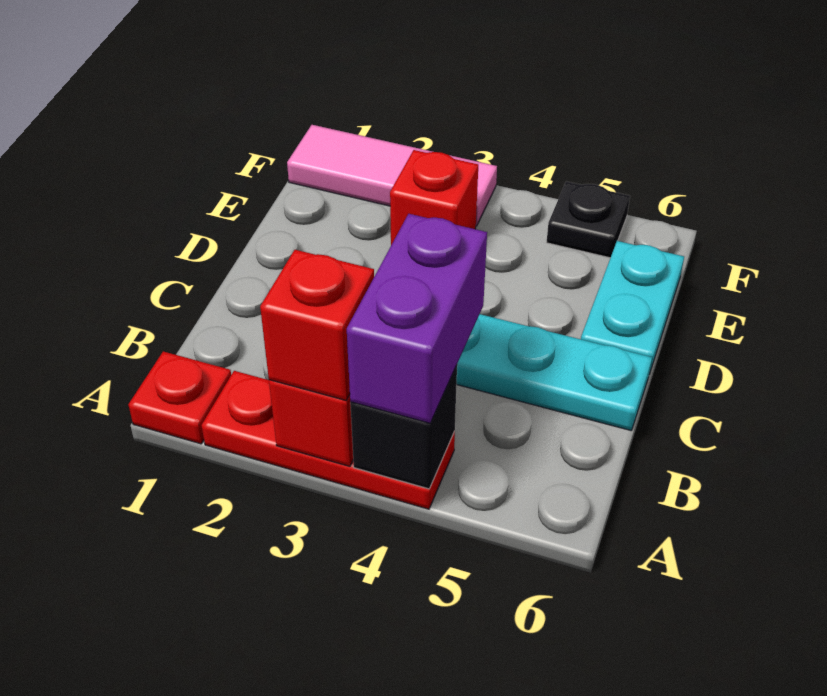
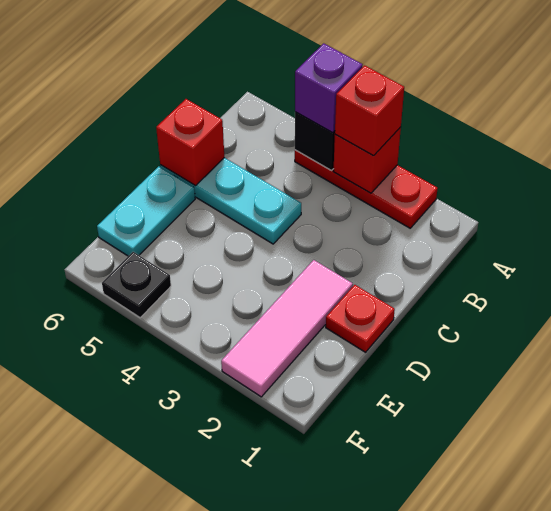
red 1x1 plate [128,351,231,444] -> red 1x1 plate moved to [326,285,395,352]
purple 1x2 brick [347,214,487,423] -> purple 1x1 brick [295,43,363,133]
red 1x1 brick [390,150,478,245] -> red 1x1 brick moved to [156,99,224,186]
pink 1x3 tile [287,125,497,226] -> pink 1x3 tile turned to [221,260,353,397]

